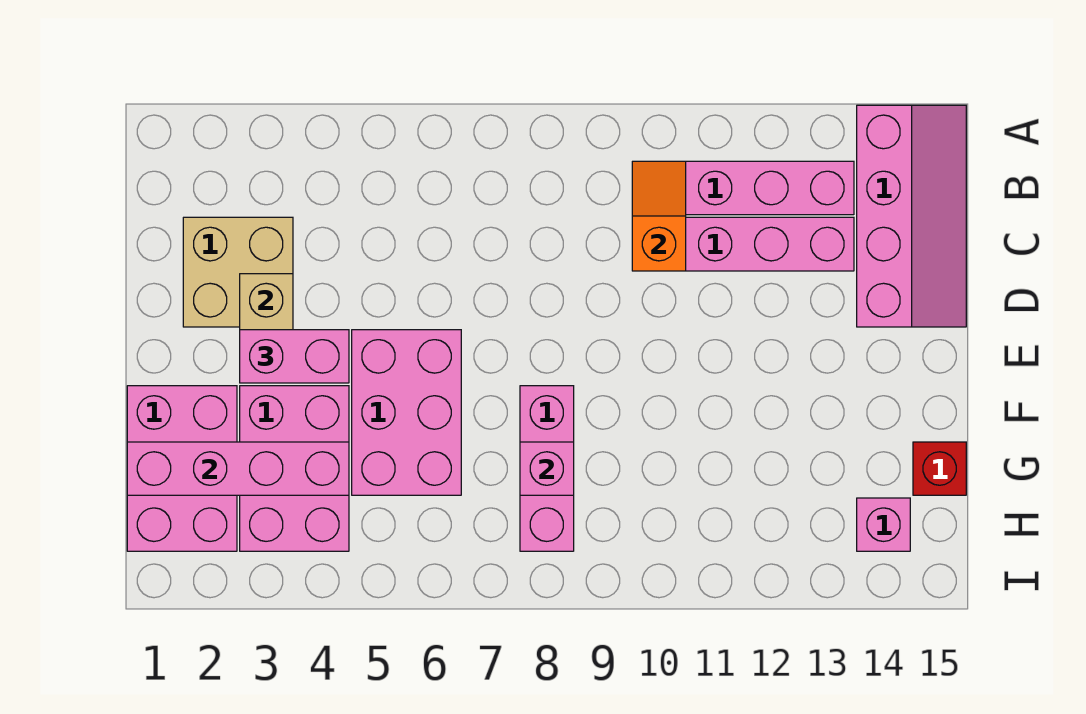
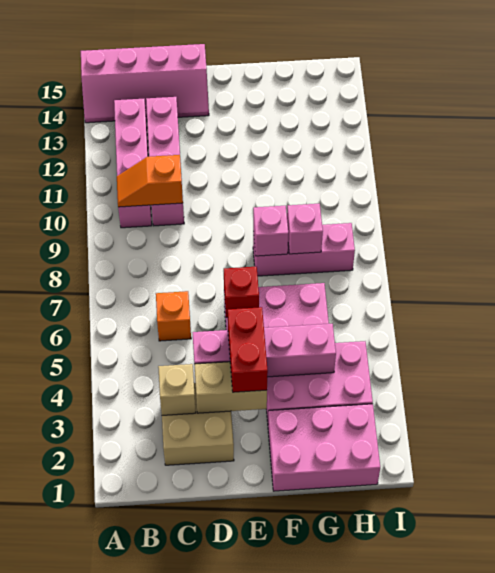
pink 2x4 slope [857,105,966,327] -> pink 2x4 slope turned to [81,44,209,123]
none -> tan 1x1 brick [158,364,196,415]
none -> orange 1x1 brick [156,291,191,341]
pink 1x2 brick [240,330,349,383] -> red 1x2 brick [228,307,268,392]
pink 1x4 brick [127,442,349,495] -> pink 1x4 brick turned to [193,324,336,377]
red 1x1 brick [913,442,966,495] -> red 1x1 brick moved to [224,267,259,317]
pink 1x1 brick [857,498,910,551] -> pink 1x1 brick moved to [253,206,288,256]

